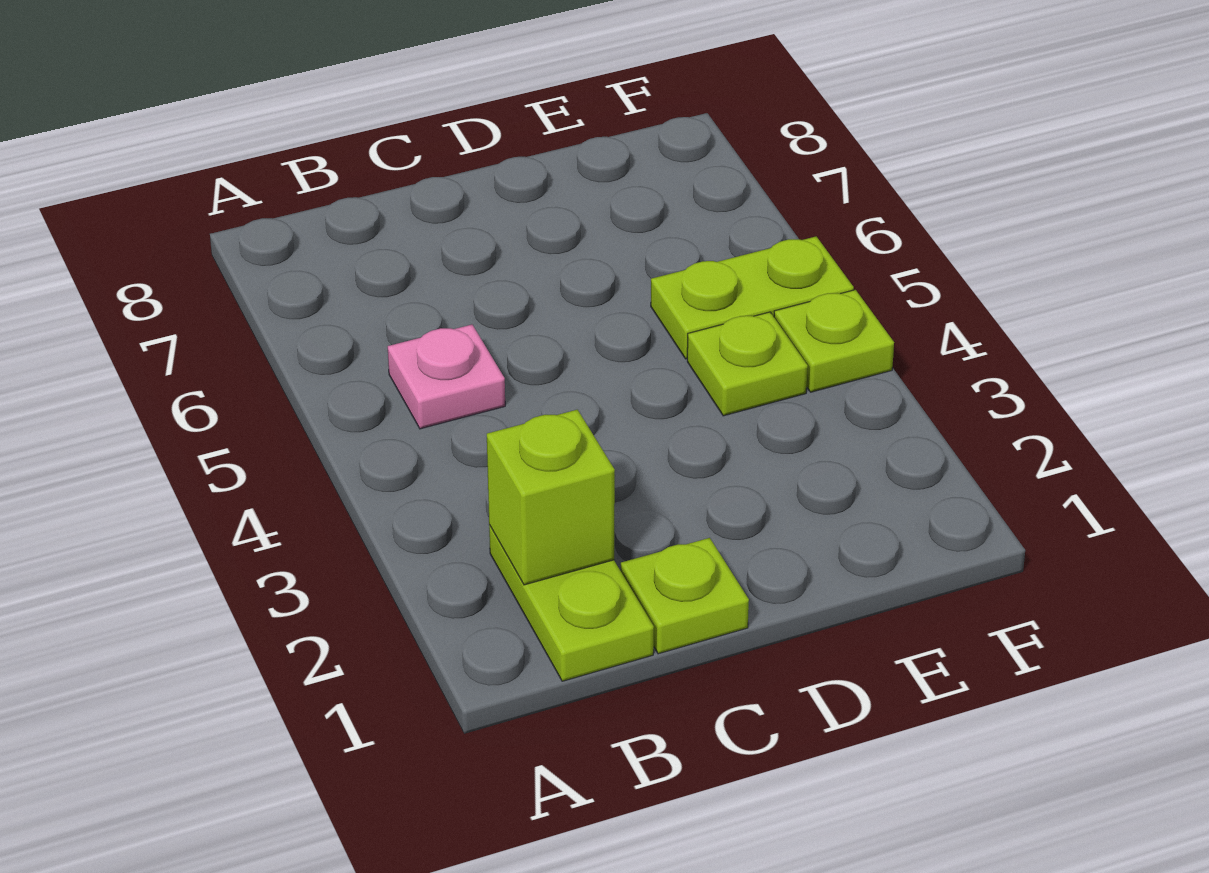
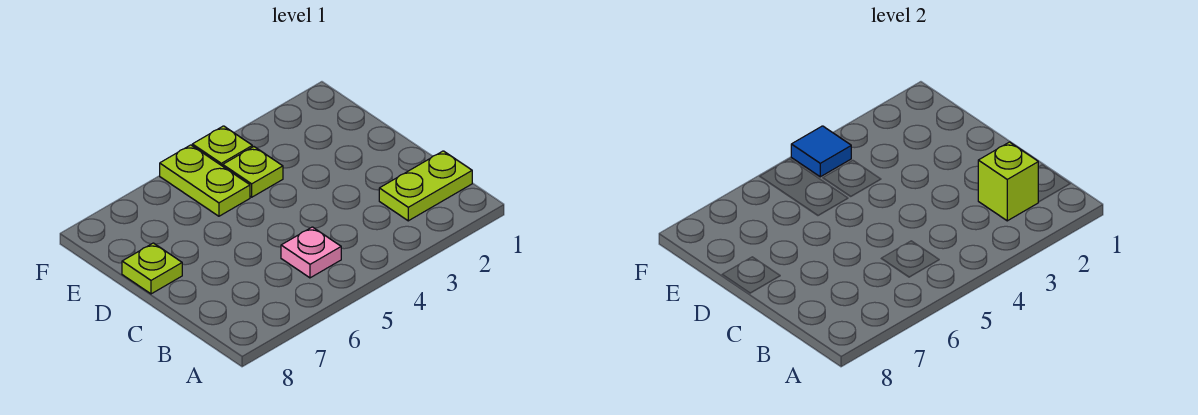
lime 1x1 plate [621,538,749,654] -> lime 1x1 plate moved to [122,243,182,294]
none -> blue 1x1 tile [791,126,851,177]

